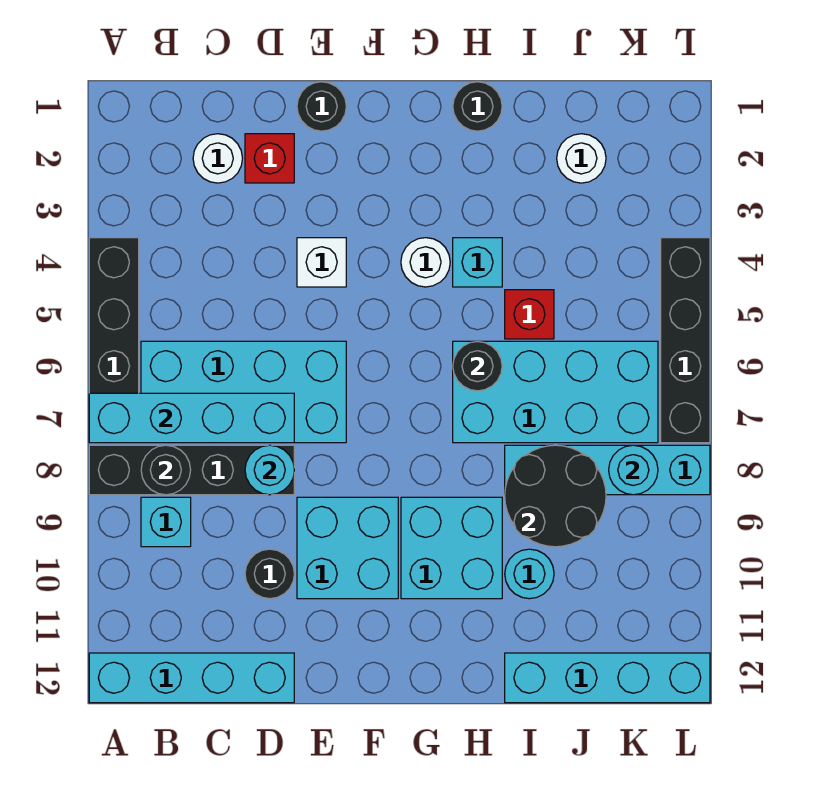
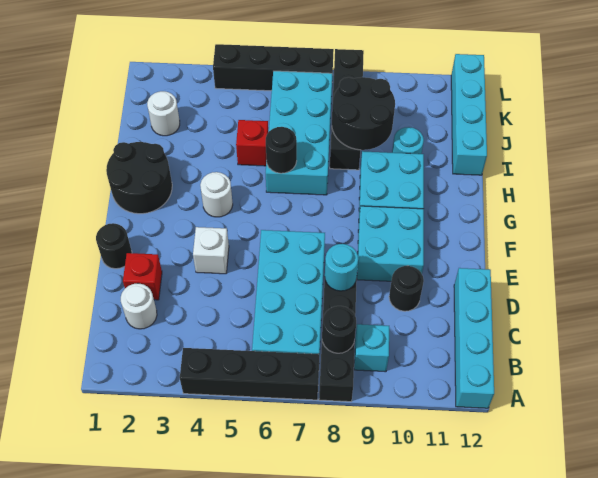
cyan 1x4 brick [89,393,294,443] -> none
black 1x1 round brick [453,82,502,131] -> black 2x2 round brick [106,142,172,214]
cyan 1x1 brick [453,238,502,287] -> none
cyan 1x4 brick [505,445,710,495] -> black 1x4 brick [330,49,364,170]
cyan 1x1 round brick [609,445,658,495] -> none

